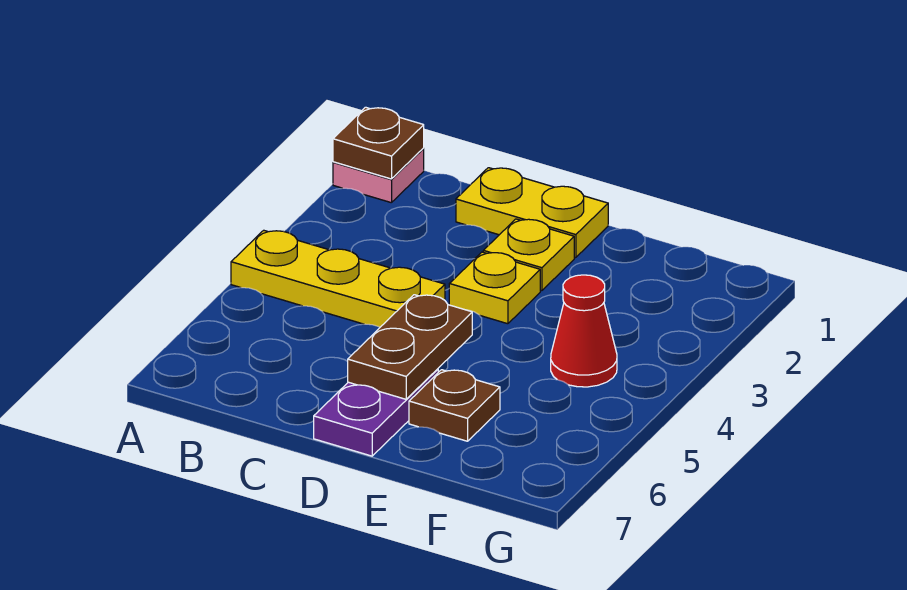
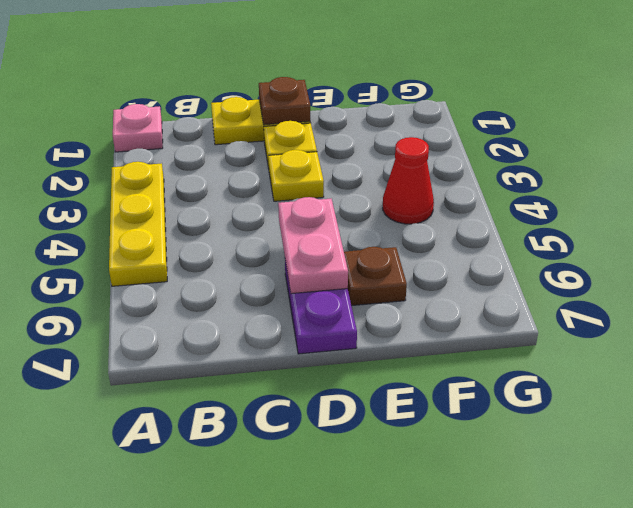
brown 1x1 plate [333,107,424,179] -> brown 1x1 plate moved to [259,77,310,125]
yellow 1x3 plate [231,230,445,327] -> yellow 1x3 plate turned to [109,162,167,286]
brown 1x2 plate [348,295,472,399] -> pink 1x2 plate [278,197,348,294]

